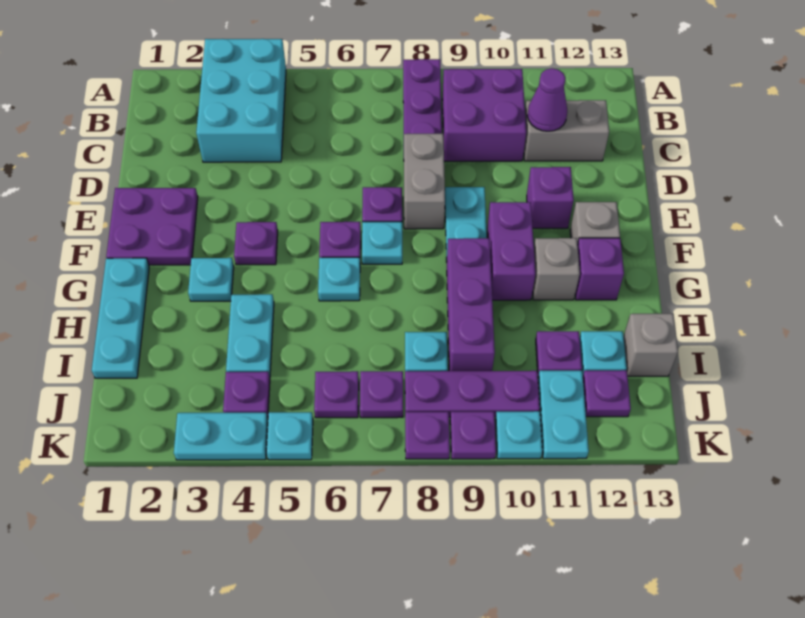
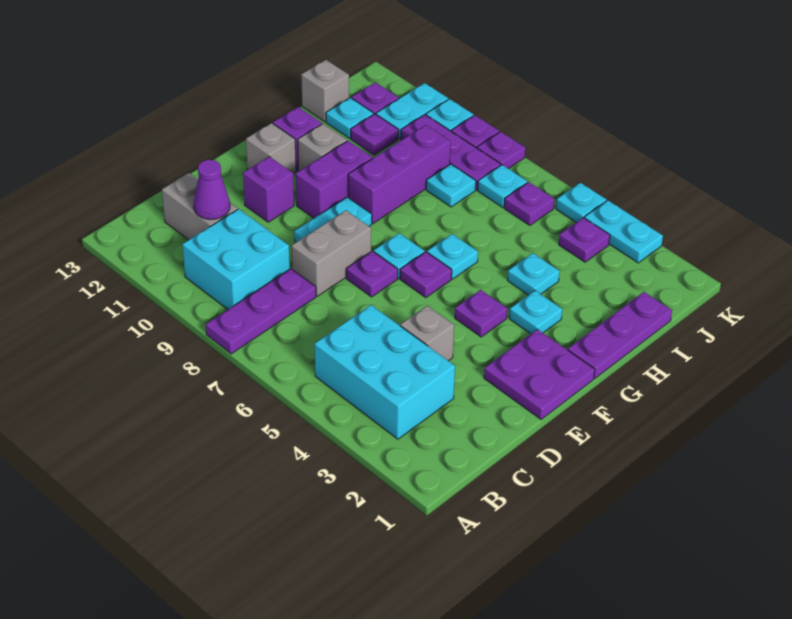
cyan 2x3 brick [196,39,286,162] -> cyan 2x3 brick turned to [315,305,455,439]
purple 2x2 brick [442,69,526,161] -> cyan 2x2 brick [182,209,290,309]
none -> grey 1x1 brick [400,306,454,361]
cyan 1x3 plate [92,258,149,378] -> purple 1x3 plate [568,292,672,378]
cyan 1x2 plate [226,294,274,377] -> cyan 1x1 plate [508,253,560,295]
purple 1x1 plate [360,371,403,418] -> cyan 1x1 plate [478,165,527,208]

